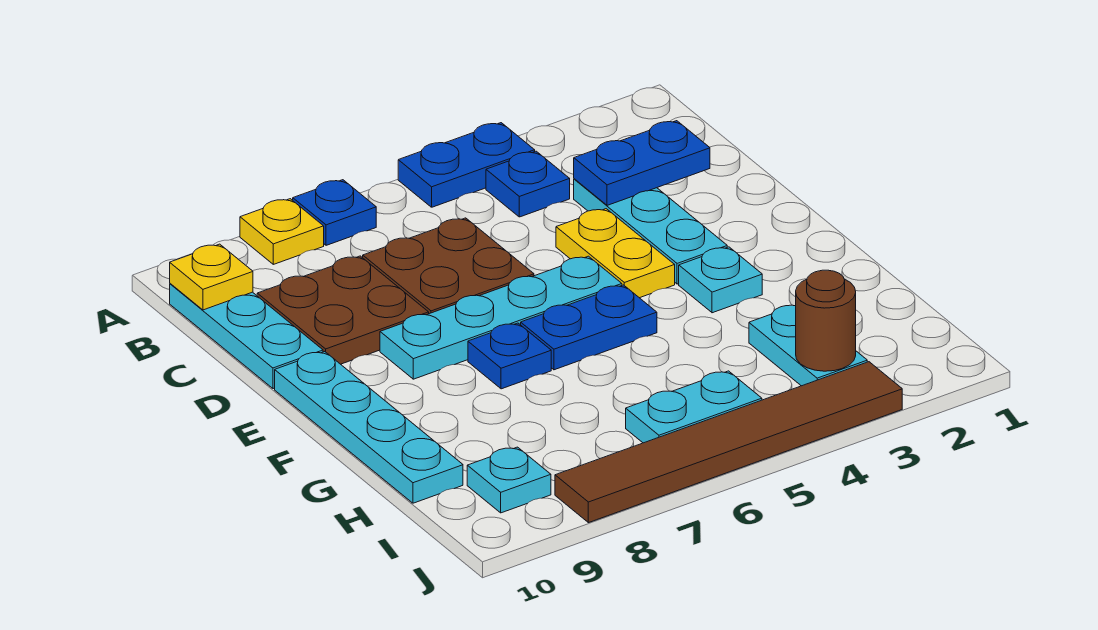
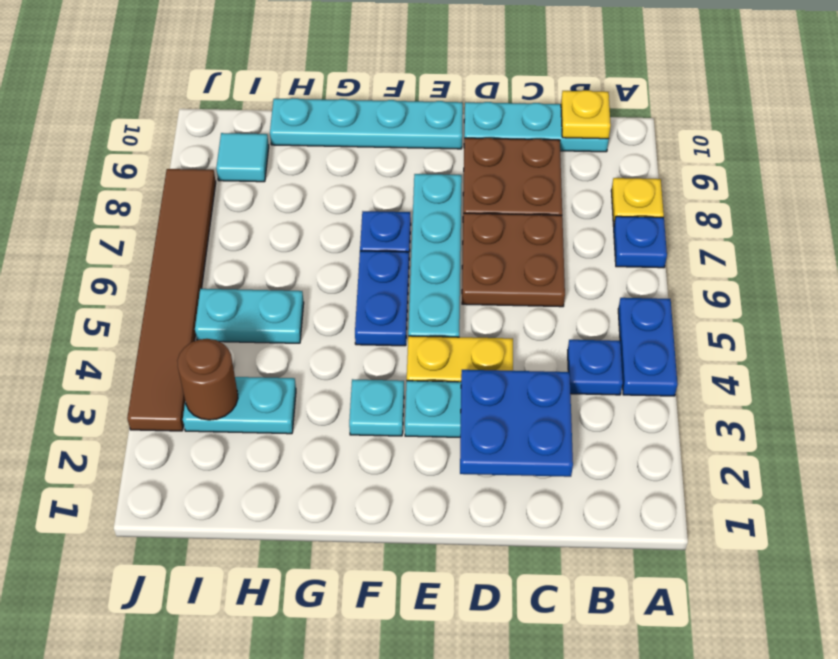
blue 1x2 plate [574,121,710,205] -> blue 2x2 plate [460,370,573,477]
cyan 1x2 plate [626,371,762,443] -> cyan 1x2 plate turned to [195,289,304,343]
cyan 1x1 plate [467,447,551,513] -> cyan 1x1 tile [216,133,269,182]

